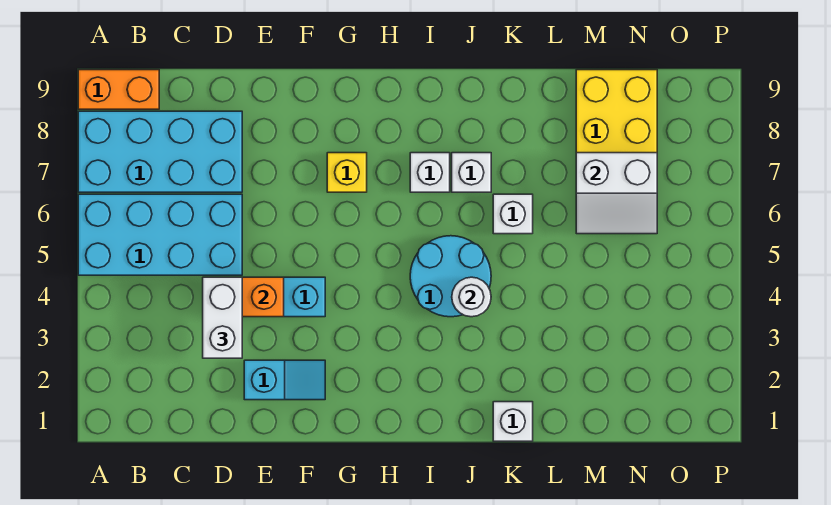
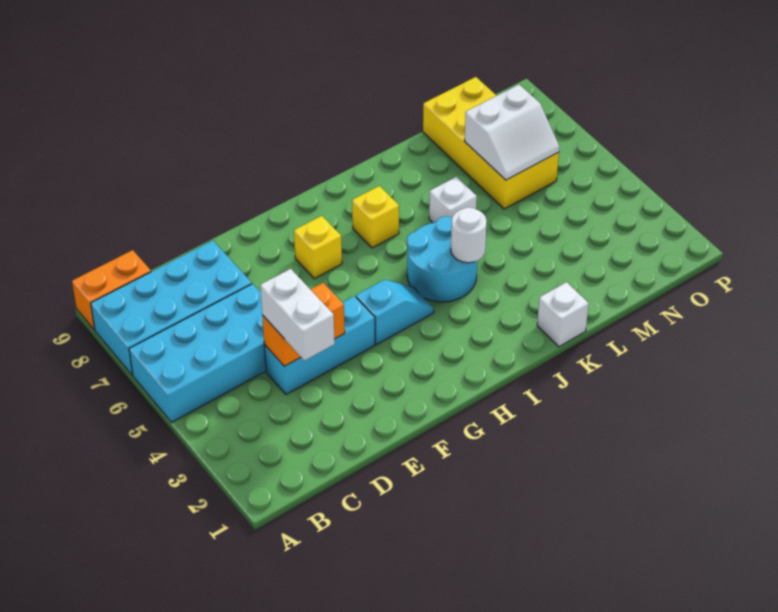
cyan 1x2 slope [244,360,325,400] -> cyan 1x2 slope moved to [356,280,434,345]
white 1x1 brick [410,153,450,192] -> yellow 1x1 brick [352,186,399,248]
white 1x1 brick [452,153,491,192] -> none

